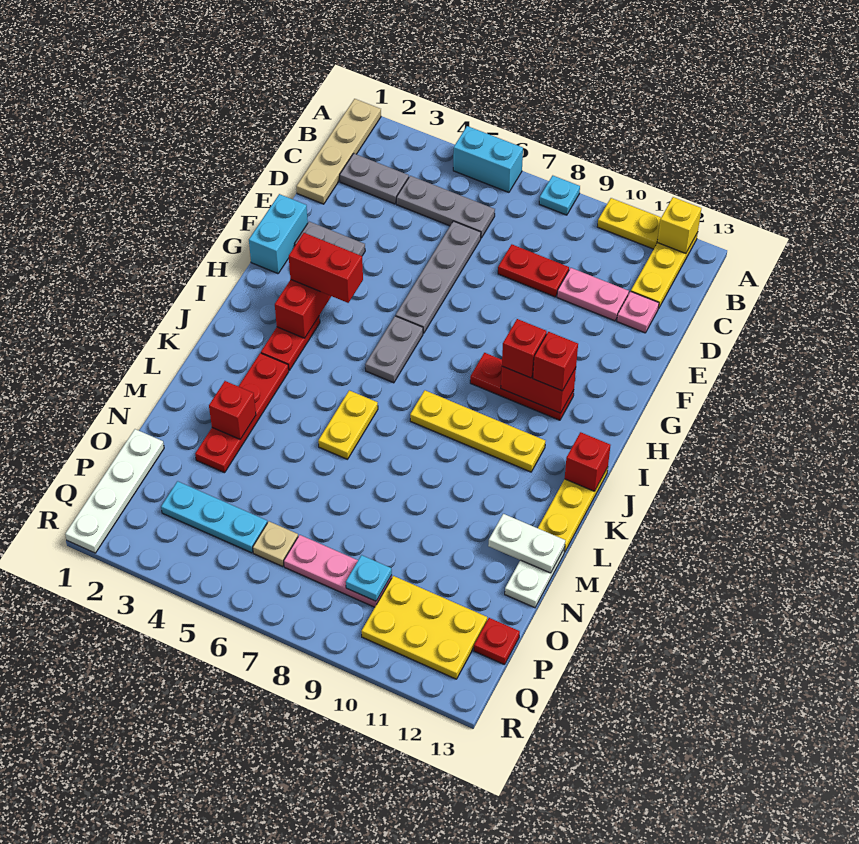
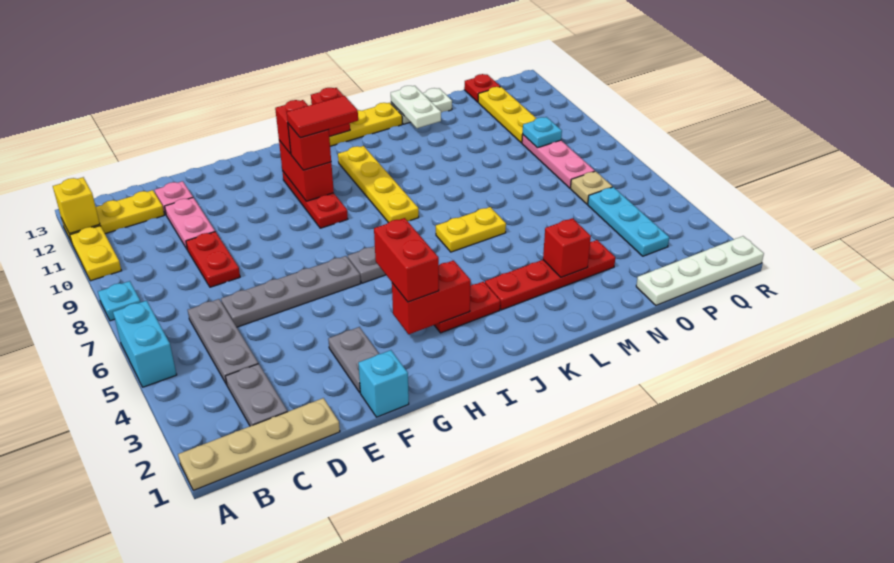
cyan 1x2 brick [249,194,308,274] -> cyan 1x1 brick [358,350,409,417]
none -> red 1x2 tile [287,96,358,138]
yellow 2x3 plate [361,576,487,679] -> yellow 1x3 plate [478,87,537,143]

